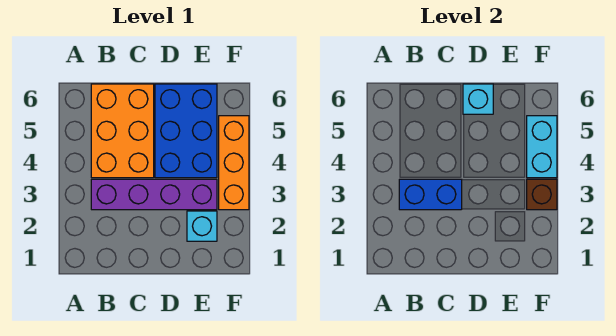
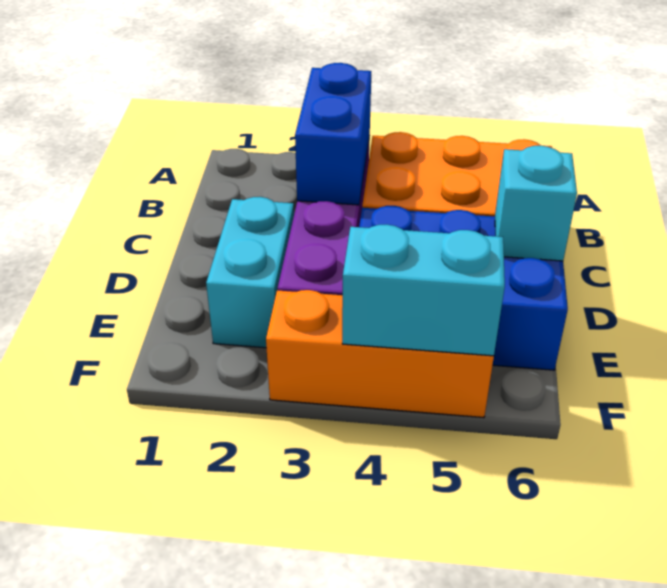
cyan 1x1 brick [187,211,217,241] -> cyan 1x2 brick [206,197,294,348]
brown 1x1 brick [527,179,557,210] -> none

